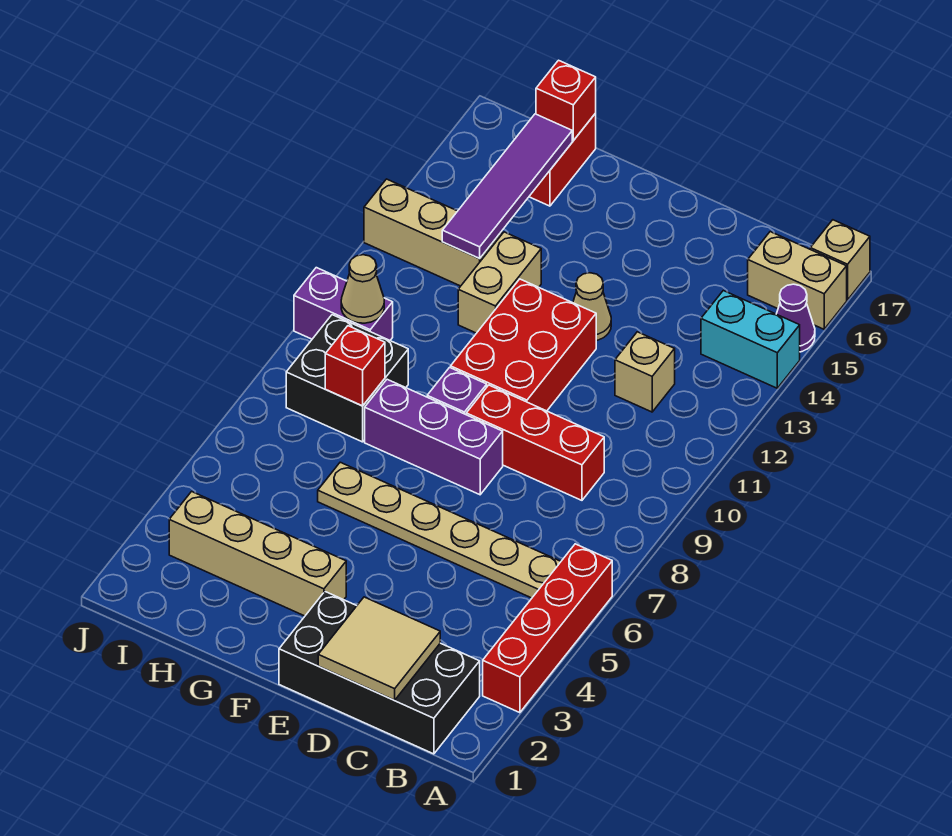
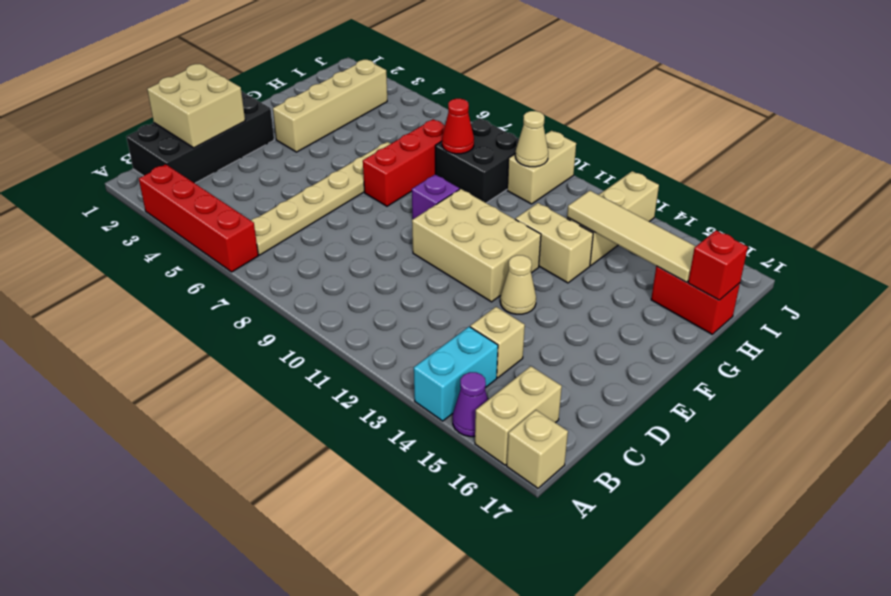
tan 2x2 tile [318,597,440,700] -> tan 2x2 brick [147,64,245,148]
red 1x3 brick [466,385,604,500] -> red 1x3 brick moved to [363,119,445,206]
tan 1x1 brick [615,332,675,412] -> tan 1x1 brick moved to [470,307,525,378]
purple 1x3 brick [365,379,503,495] -> none
red 2x3 brick [451,279,596,411] -> tan 2x3 brick [412,189,541,302]
red 1x1 brick [325,326,385,406] -> red 1x1 cone [442,99,474,154]
purple 1x4 tile [442,114,572,259] -> tan 1x4 tile [567,191,696,282]
purple 1x2 brick [294,268,393,340] -> tan 1x2 brick [507,131,576,204]

